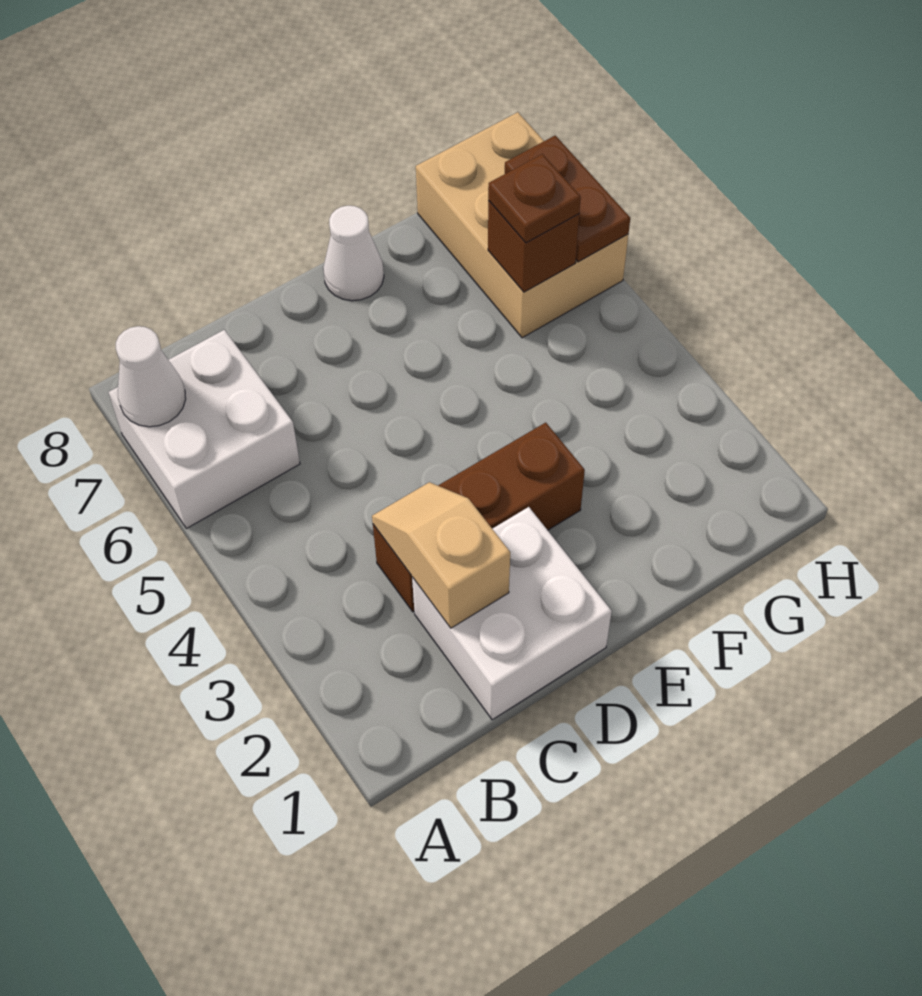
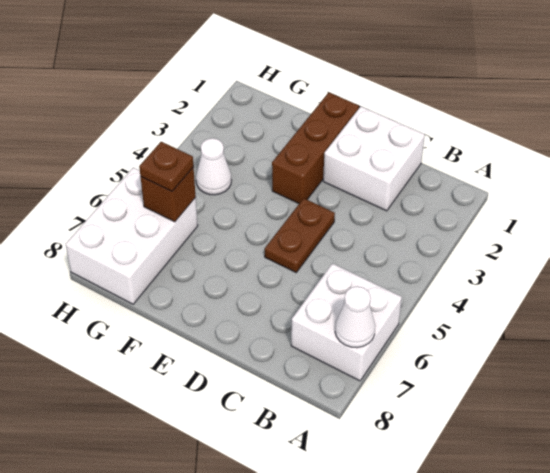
tan 1x2 slope [372,482,510,628] -> none
brown 1x3 brick [373,422,585,612] -> brown 1x3 brick turned to [272,93,359,204]
white 1x1 cone [323,206,384,301] -> white 1x1 cone moved to [196,138,231,195]
tan 2x3 brick [416,112,628,338] -> white 2x3 brick [66,168,198,304]
brown 1x2 plate [505,136,630,262] -> brown 1x2 plate moved to [265,198,335,272]

